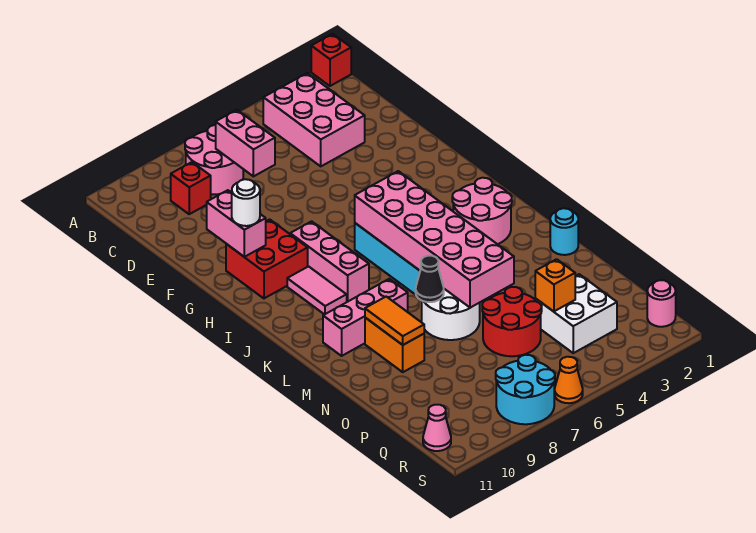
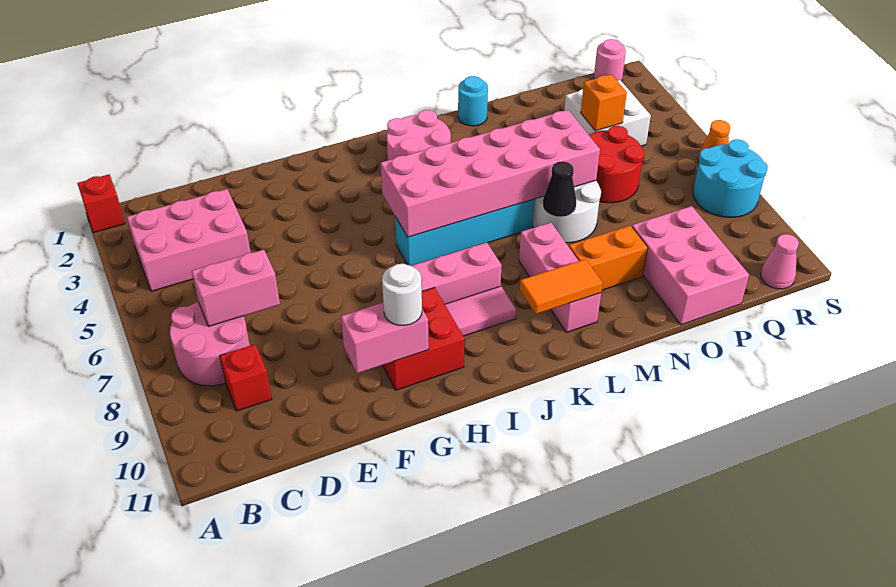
orange 1x2 tile [365,297,424,345] -> orange 1x2 tile moved to [520,259,603,314]
none -> pink 2x3 brick [632,206,749,325]

